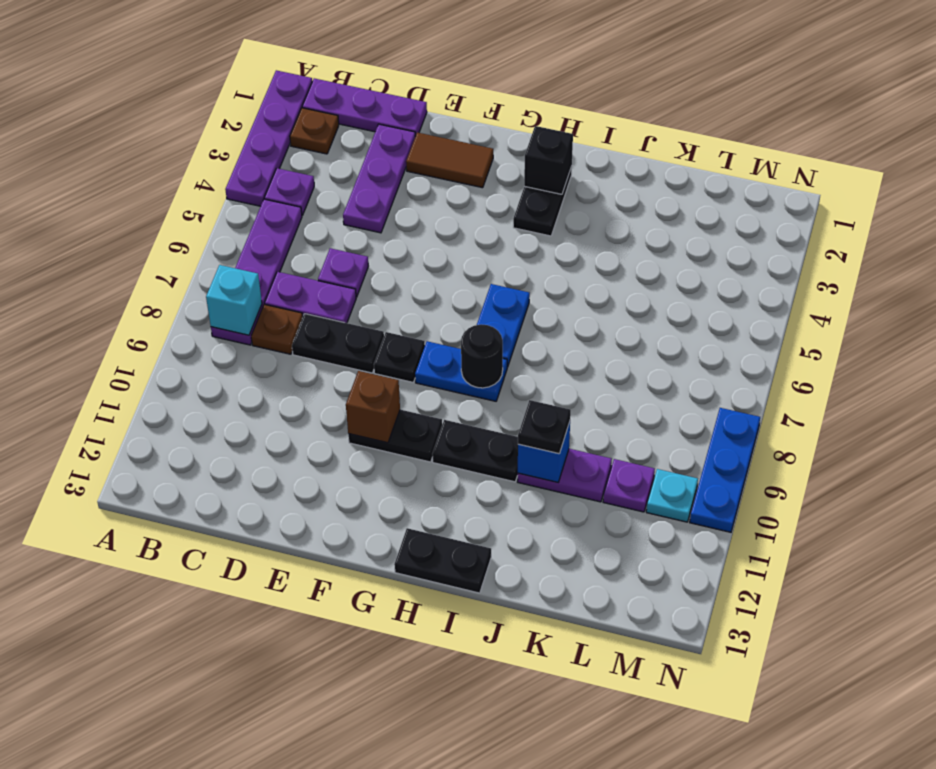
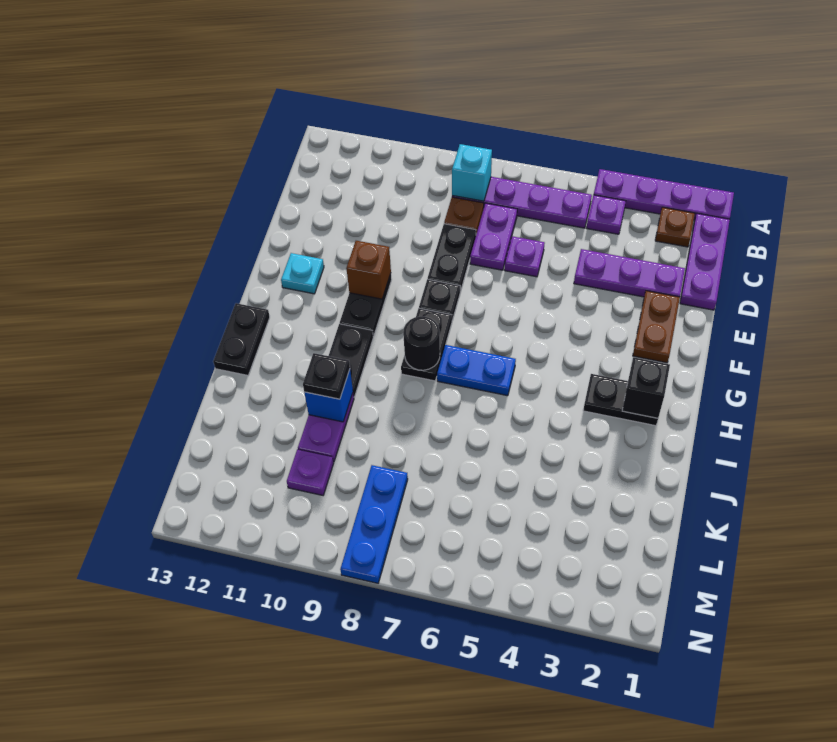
brown 1x2 tile [406,132,493,188] -> brown 1x2 plate [633,291,680,363]
blue 1x2 plate [415,341,507,401] -> black 1x2 plate [401,308,452,381]
cyan 1x1 plate [646,469,698,522] -> cyan 1x1 plate moved to [281,253,324,294]
blue 1x3 plate [690,408,760,532] -> blue 1x3 plate turned to [340,465,408,583]

